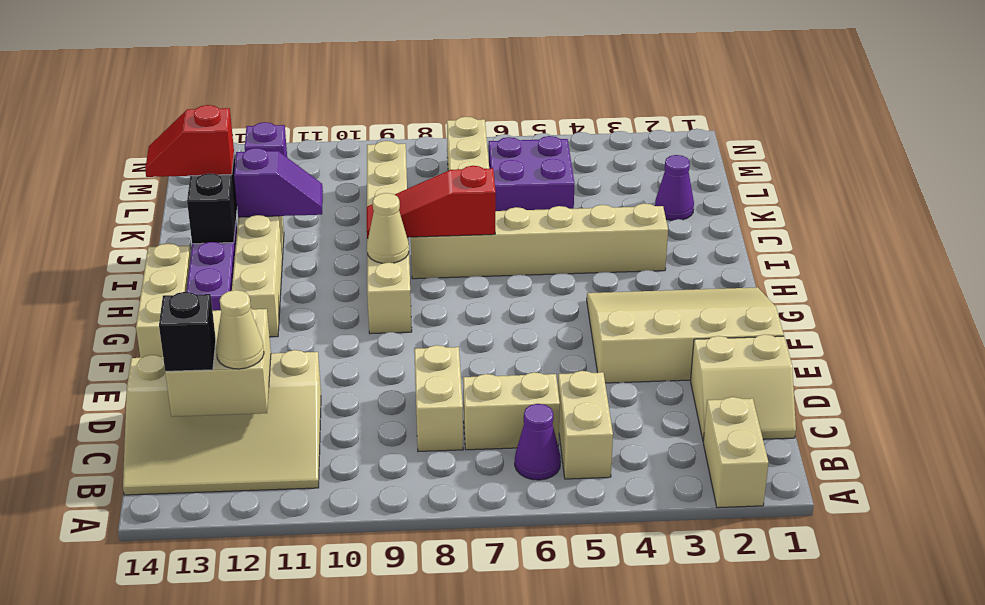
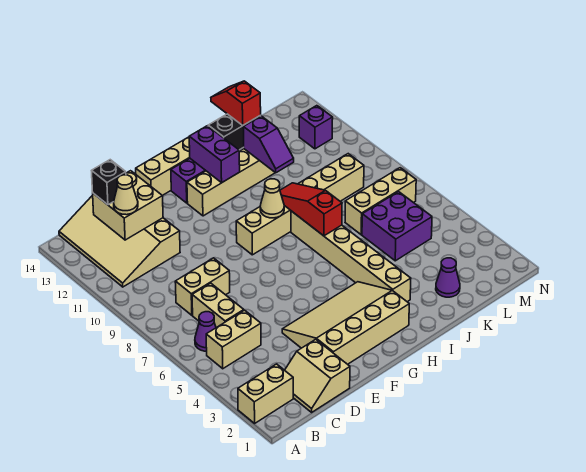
tan 3x4 slope [587,287,784,383] -> tan 3x4 slope turned to [282,282,409,364]
none -> purple 1x2 brick [189,126,240,183]

